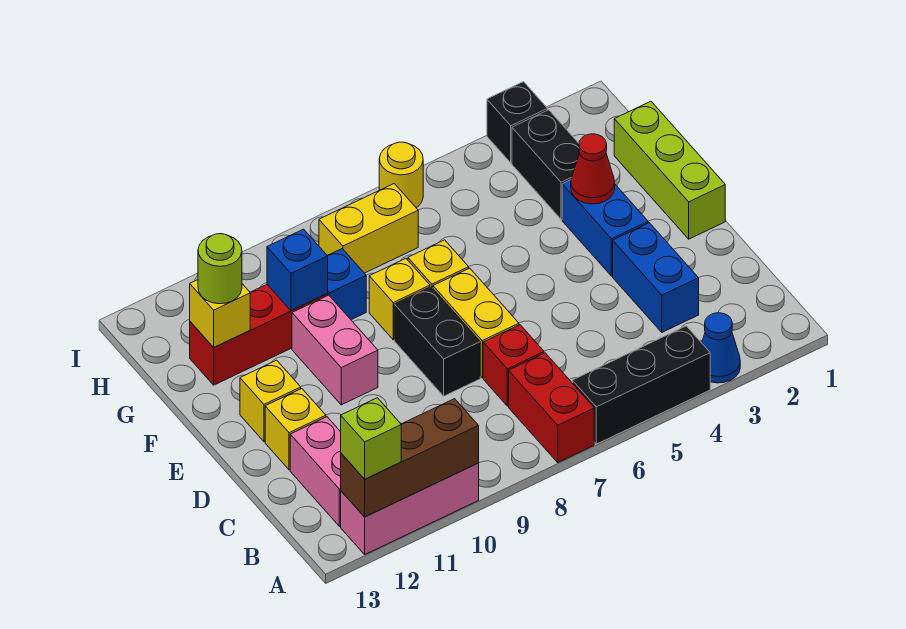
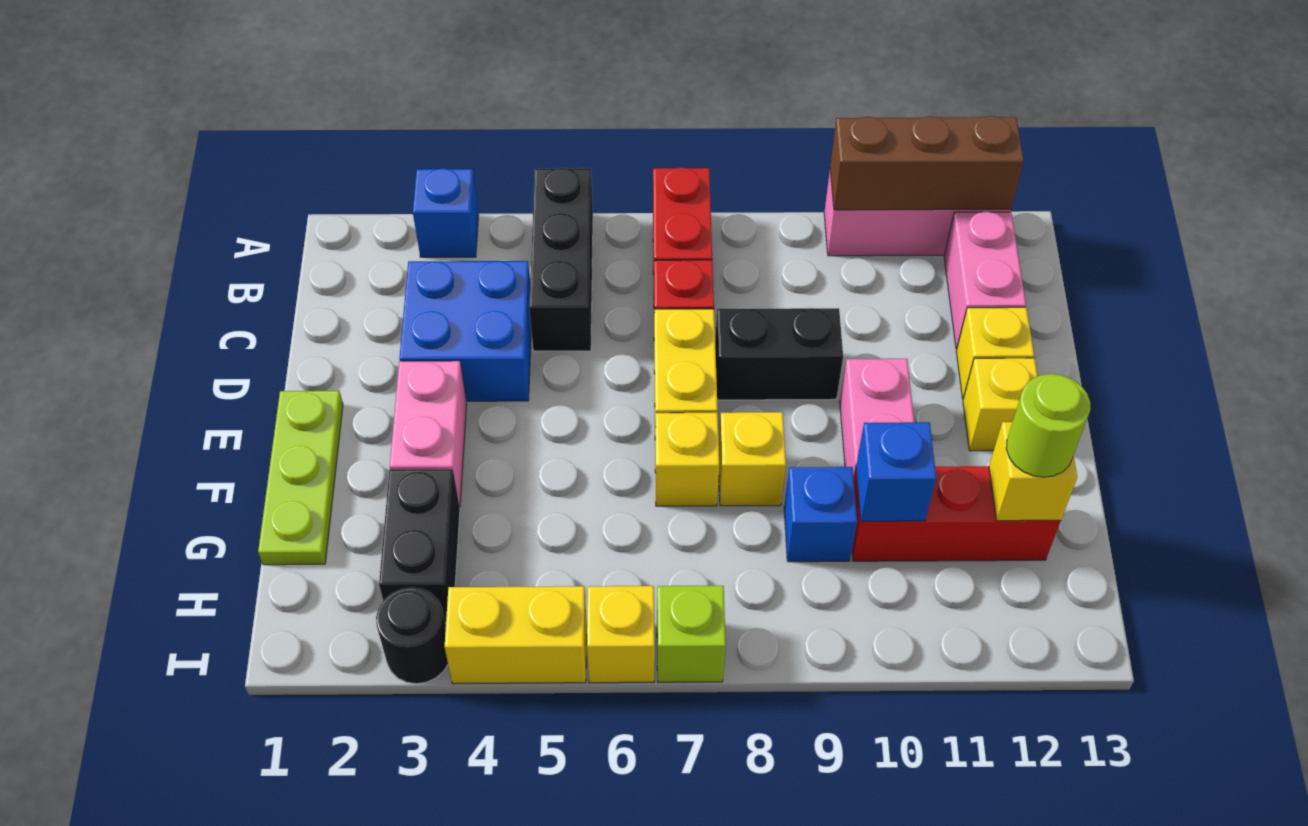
blue 1x1 cone [702,313,740,383] -> blue 1x1 brick [413,168,478,257]
black 1x3 brick [572,326,710,444] -> black 1x3 brick turned to [529,168,593,351]
lime 1x1 brick [341,398,401,479] -> lime 1x1 brick moved to [657,586,726,682]
blue 1x2 brick [613,223,699,332] -> blue 2x2 brick [399,261,531,401]
black 1x2 brick [394,287,480,396] -> black 1x2 brick turned to [715,308,843,400]
lime 1x3 brick [614,101,725,239] -> lime 1x3 plate [258,391,343,565]
blue 1x2 brick [562,180,648,276] -> pink 1x2 brick [390,361,467,507]
red 1x1 cone [571,134,615,204] -> none
yellow 1x2 brick [319,184,418,273] -> yellow 1x2 brick moved to [445,586,587,684]
black 1x1 brick [487,82,548,163] -> black 1x1 round brick [376,587,448,684]
yellow 1x1 round brick [379,142,423,208] -> yellow 1x1 brick [587,586,655,683]

